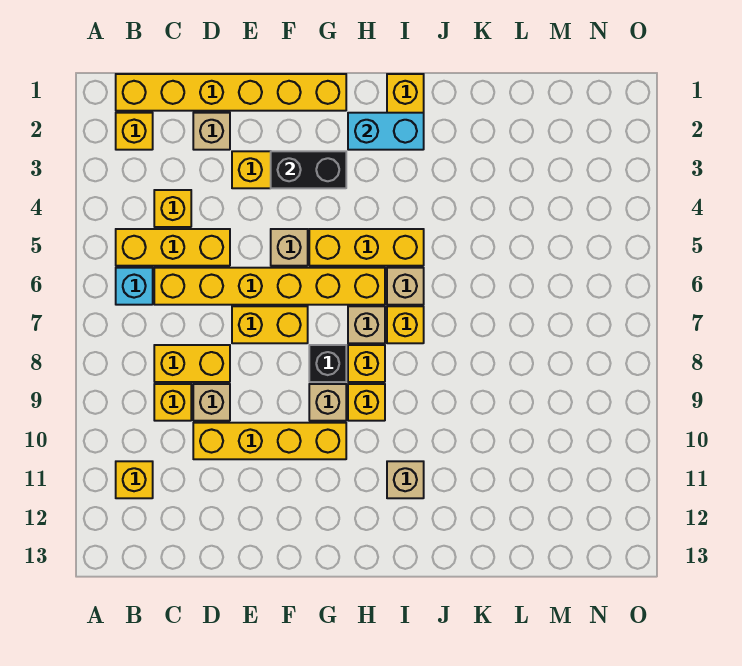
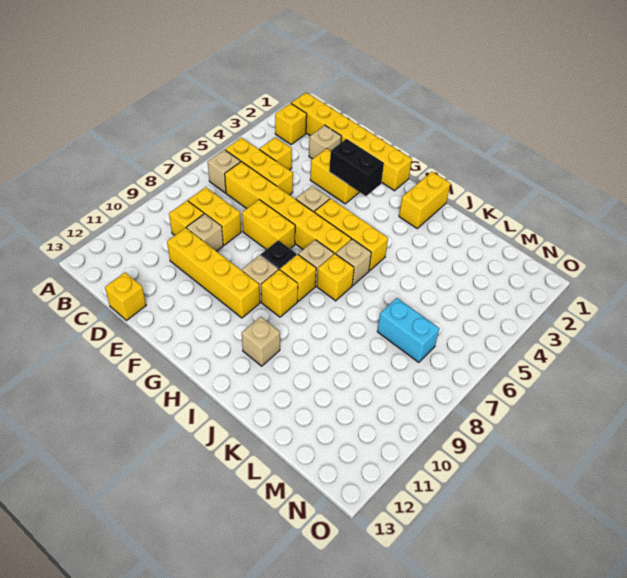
cyan 1x1 brick [116,268,153,305] -> tan 1x1 brick [208,150,241,193]
yellow 1x1 brick [116,461,153,498] -> yellow 1x1 brick moved to [105,272,146,320]
cyan 1x2 brick [348,113,424,150] -> cyan 1x2 brick moved to [377,298,439,362]

